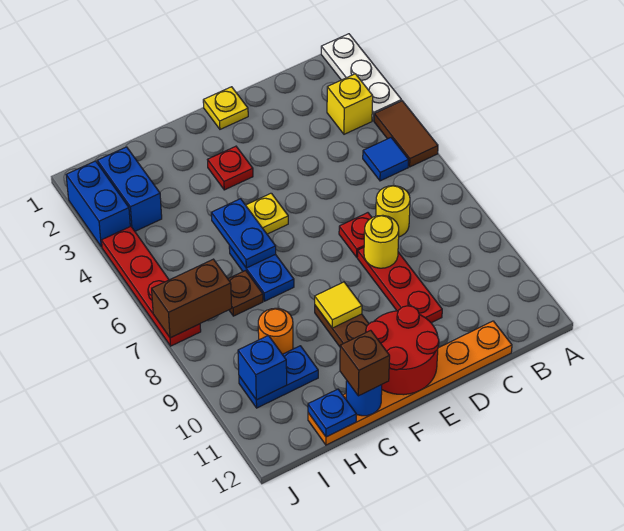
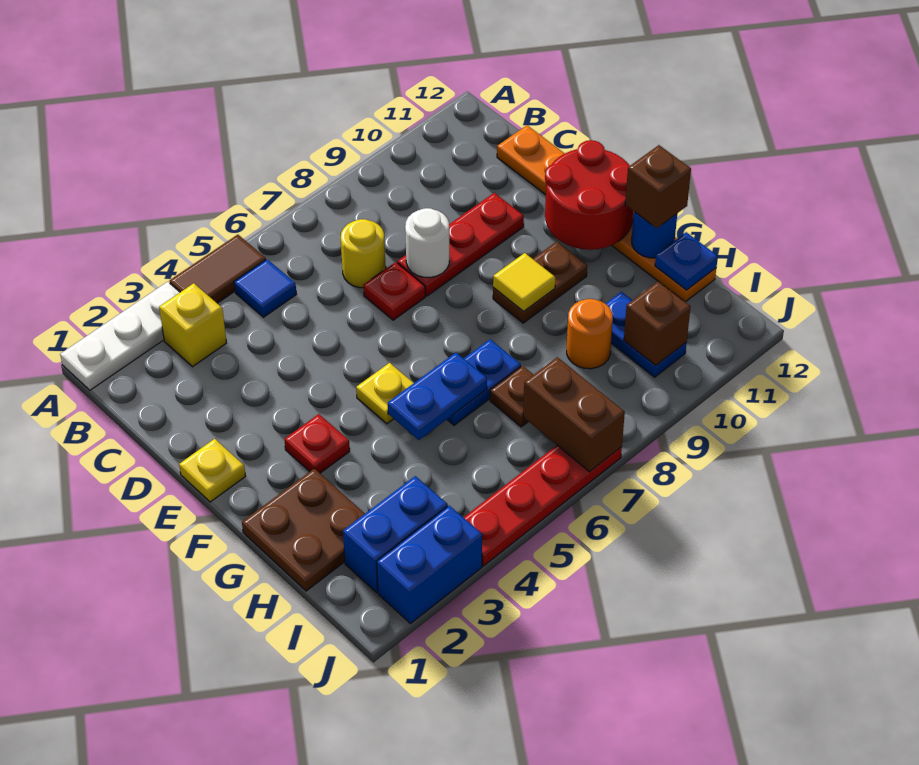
yellow 1x1 round brick [364,215,399,268] -> white 1x1 round brick [405,208,449,277]
none -> brown 2x2 plate [242,469,365,591]
blue 1x1 brick [238,335,287,400] -> brown 1x1 brick [624,282,691,366]

